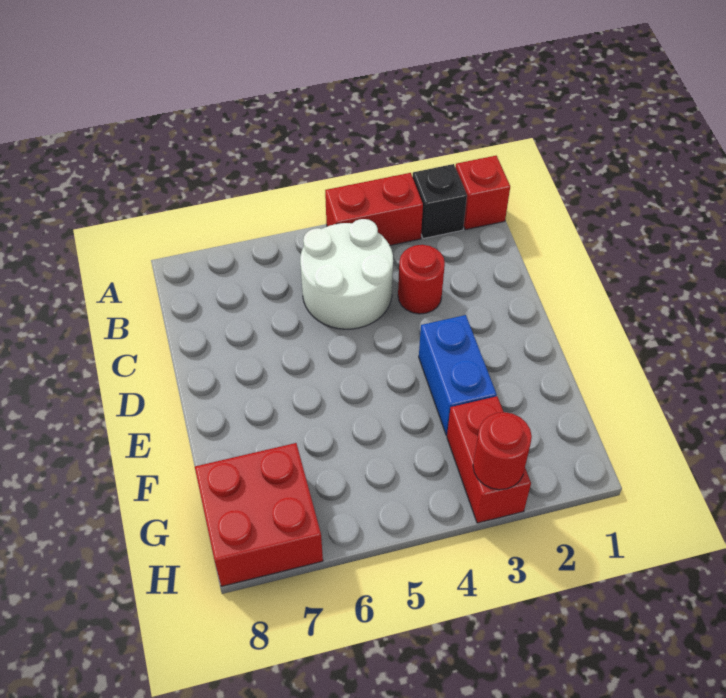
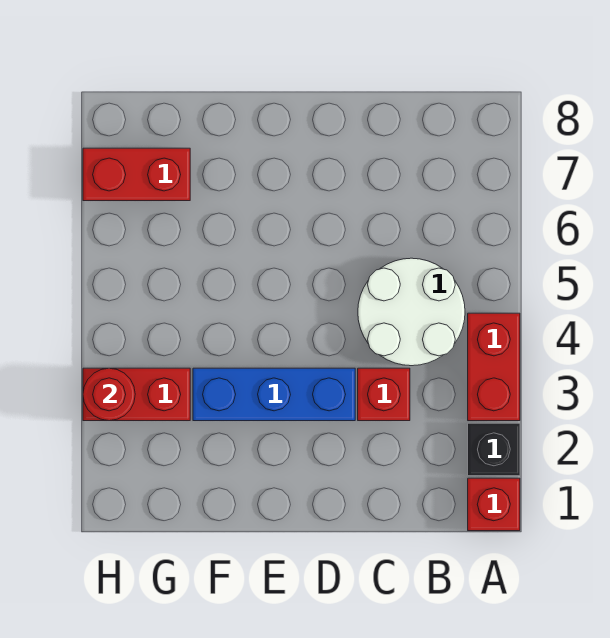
red 1x1 round brick [398,245,445,314] -> red 1x1 brick [358,368,410,421]
blue 1x2 brick [419,315,497,435] -> blue 1x3 brick [193,368,355,421]
red 2x2 brick [195,443,323,586] -> red 1x2 brick [83,148,190,201]

